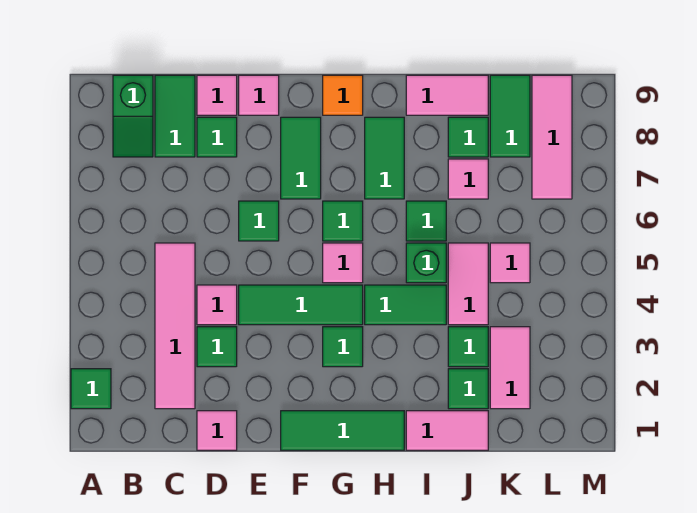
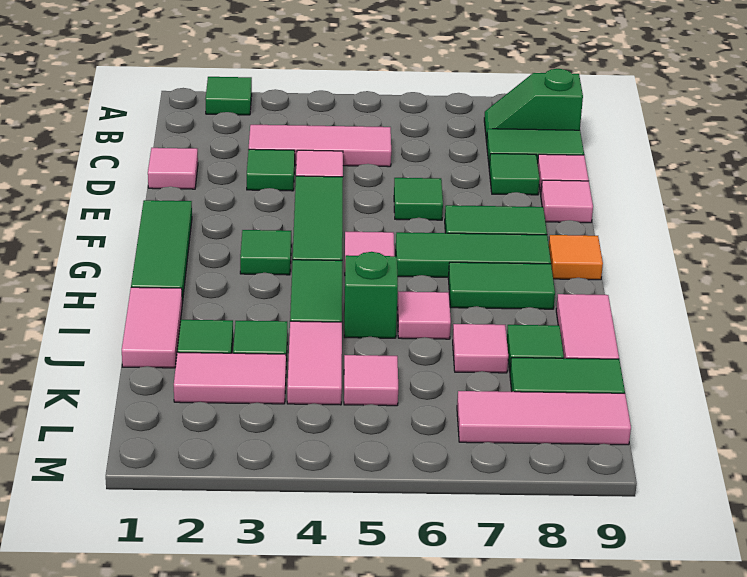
pink 1x4 tile [155,243,195,409] -> pink 1x3 tile [249,125,391,167]
green 1x1 tile [323,201,363,241] -> green 1x3 tile [396,232,551,277]
green 1x1 tile [406,201,446,241] -> pink 1x1 tile [397,292,451,339]
pink 1x2 tile [448,243,488,325] -> pink 1x2 tile turned to [287,321,342,405]

